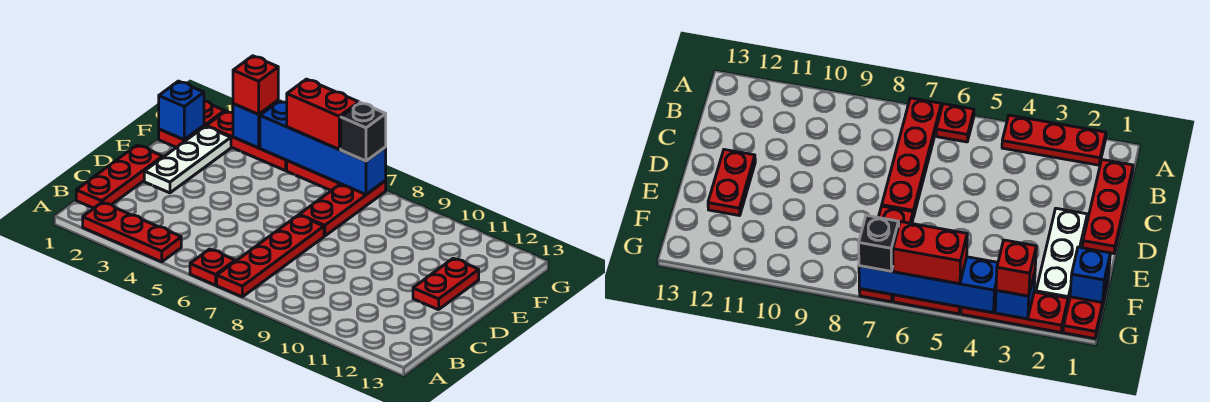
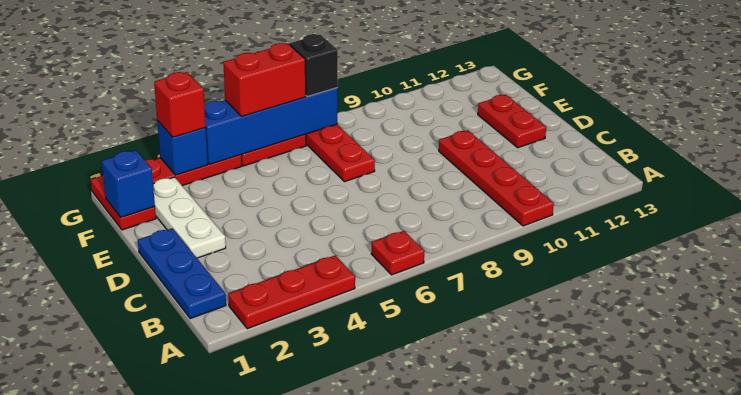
red 1x4 plate [217,215,324,297] -> red 1x4 plate moved to [439,130,554,226]
red 1x3 plate [76,145,163,208] -> blue 1x3 plate [138,228,226,319]

